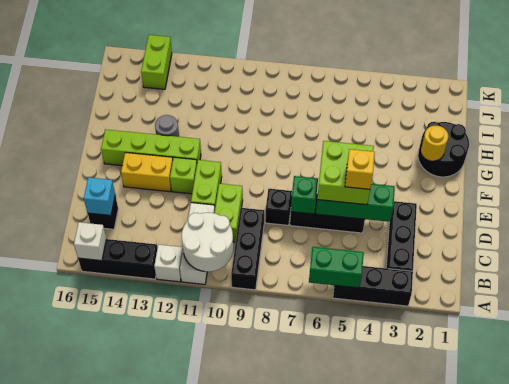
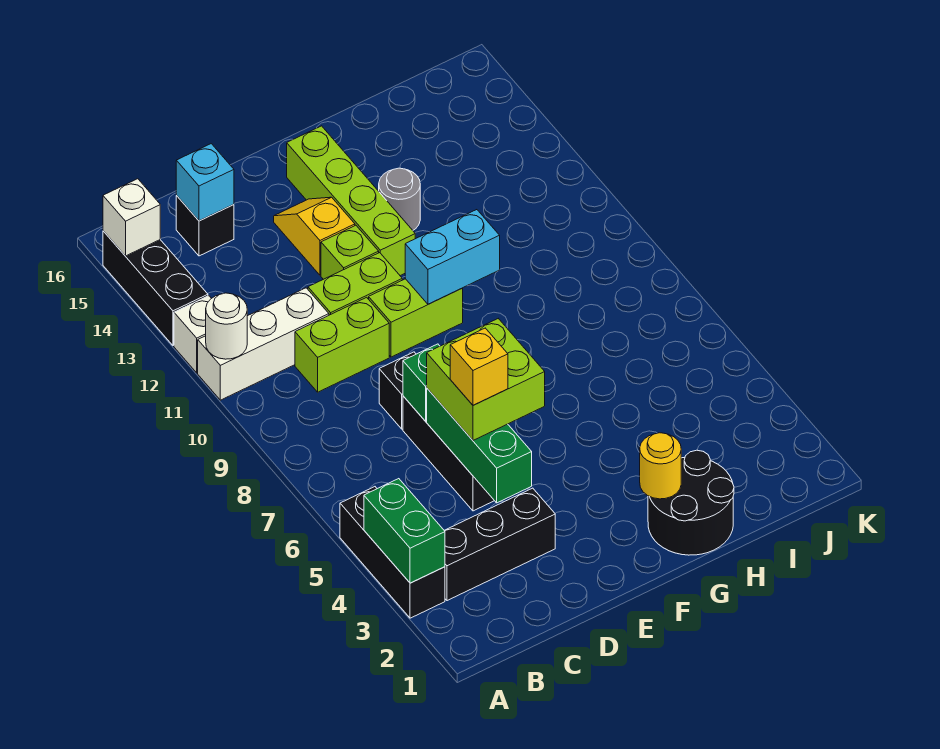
green 1x2 brick [309,247,364,288] -> green 1x2 brick moved to [364,479,445,583]
black 1x3 brick [231,208,264,290] -> none
white 2x2 round brick [182,213,233,272] -> white 1x1 round brick [206,293,247,359]
yellow 1x2 brick [121,152,173,192] -> yellow 1x2 slope [274,197,355,275]
none -> cyan 1x2 brick [405,210,500,304]
lime 1x2 brick [141,35,172,89] -> lime 1x2 brick moved to [369,279,463,357]

